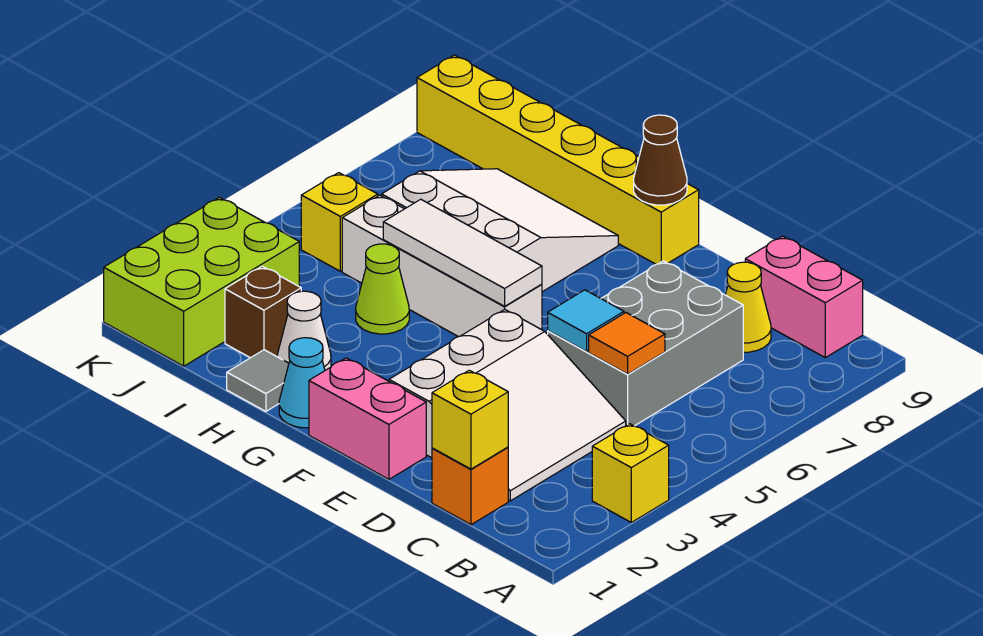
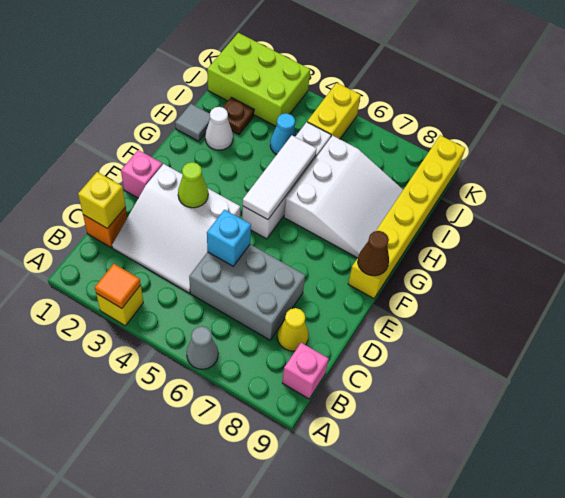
none -> grey 1x1 cone [187,326,218,369]
pink 1x2 brick [745,236,863,358] -> pink 1x1 brick [282,343,329,399]
orange 1x1 tile [589,313,665,374] -> orange 1x1 tile moved to [95,264,141,308]
cyan 1x1 tile [548,290,624,352] -> cyan 1x1 brick [207,210,251,266]
pink 1x2 brick [309,358,426,479] -> pink 1x1 brick [121,150,162,198]
cyan 1x1 cone [279,338,325,428] -> cyan 1x1 cone moved to [270,113,297,155]
lime 1x1 cone [356,244,409,334] -> lime 1x1 cone moved to [178,162,208,208]
brown 1x1 brick [225,266,301,358] -> brown 1x1 plate [223,97,254,134]
yellow 1x1 brick [301,173,378,271] -> yellow 1x2 brick [307,83,361,139]

